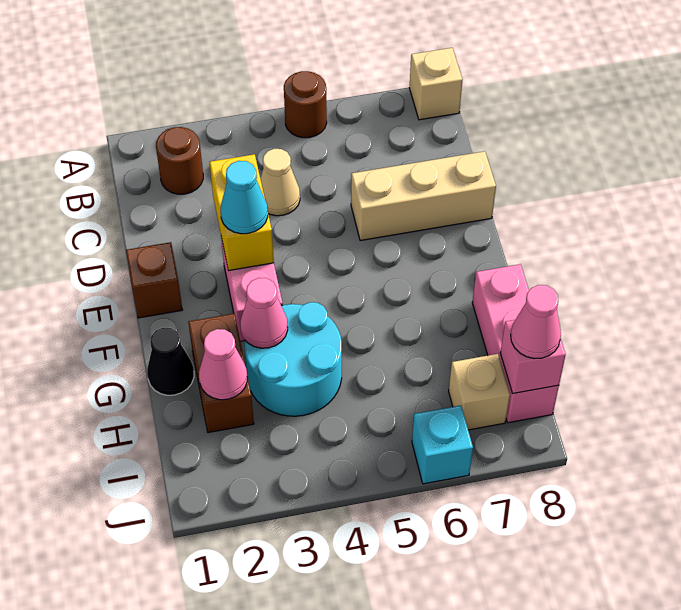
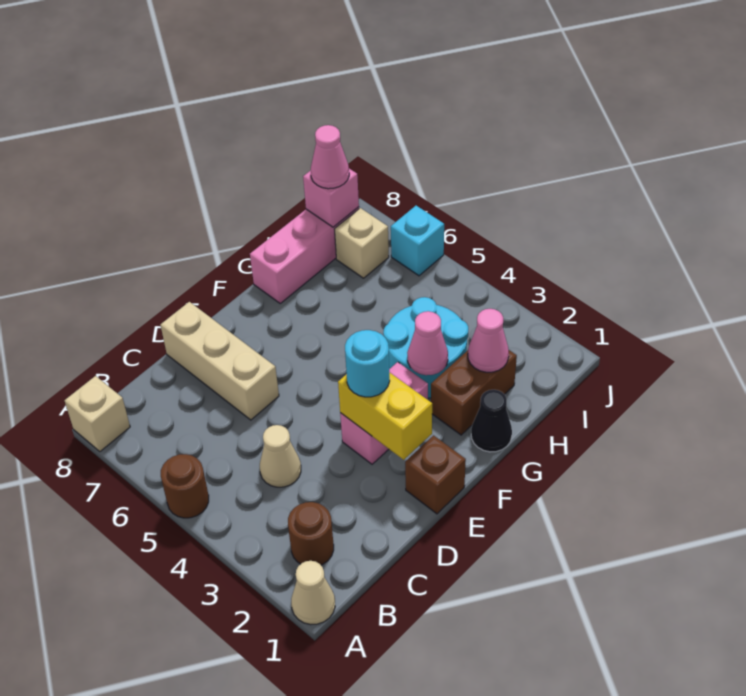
none -> tan 1x1 cone [291,561,335,625]
yellow 1x2 brick [210,154,274,271] -> yellow 1x2 brick turned to [338,372,432,460]
cyan 1x1 cone [221,161,268,234] -> cyan 1x1 round brick [345,330,390,397]

